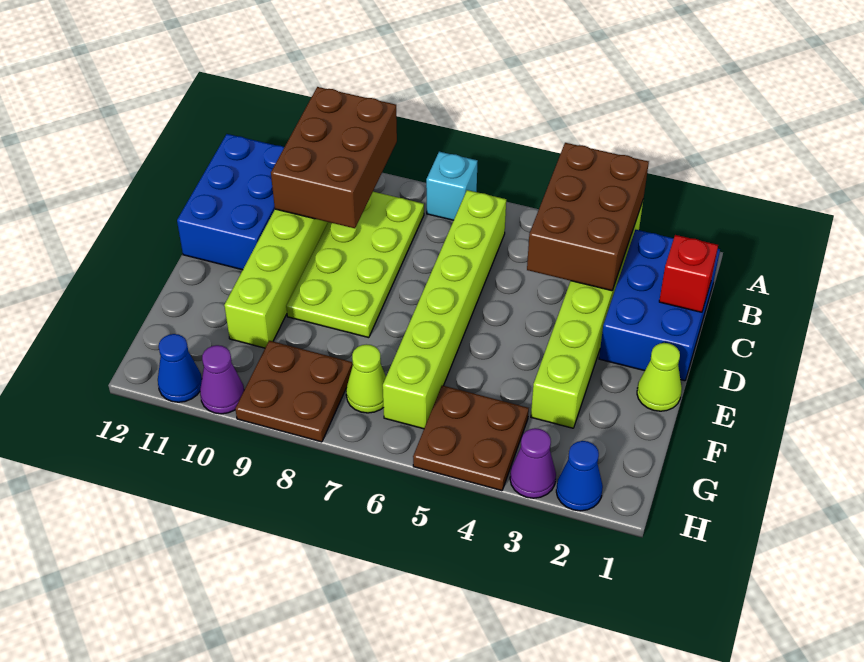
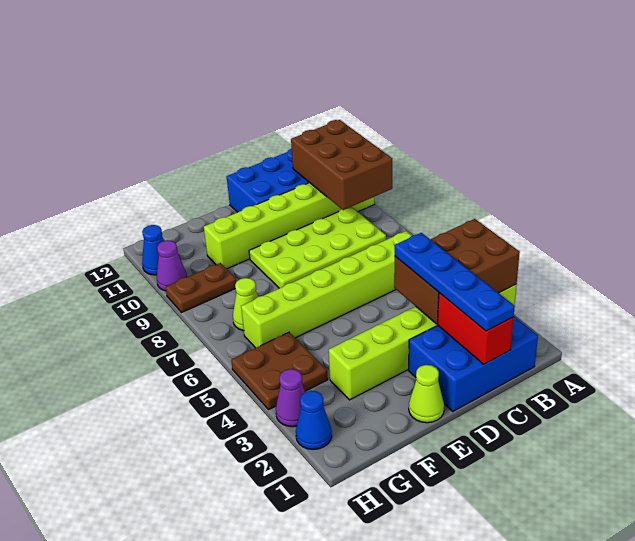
cyan 1x1 brick [426,152,478,220] -> none
brown 2x3 brick [271,87,397,228] -> brown 2x3 brick turned to [291,120,392,210]
red 1x1 brick [659,235,718,312] -> red 1x2 brick [438,293,514,364]
none -> blue 1x4 plate [395,233,515,331]
brown 2x2 plate [235,341,353,442] -> brown 1x2 plate [165,263,236,312]

